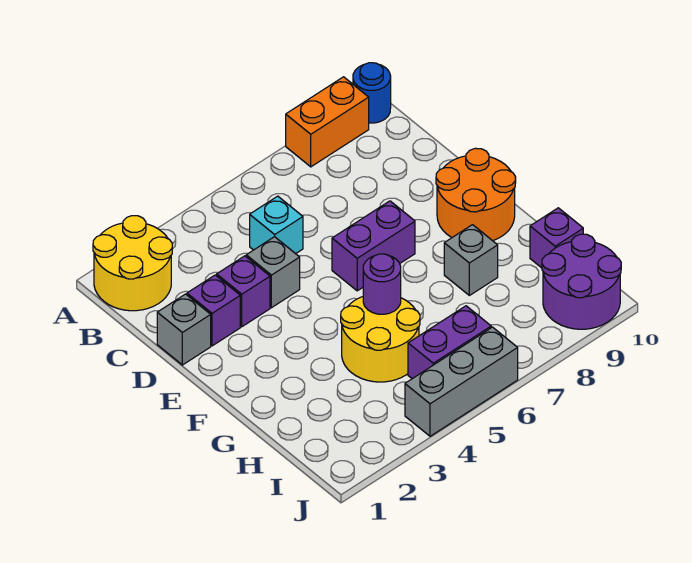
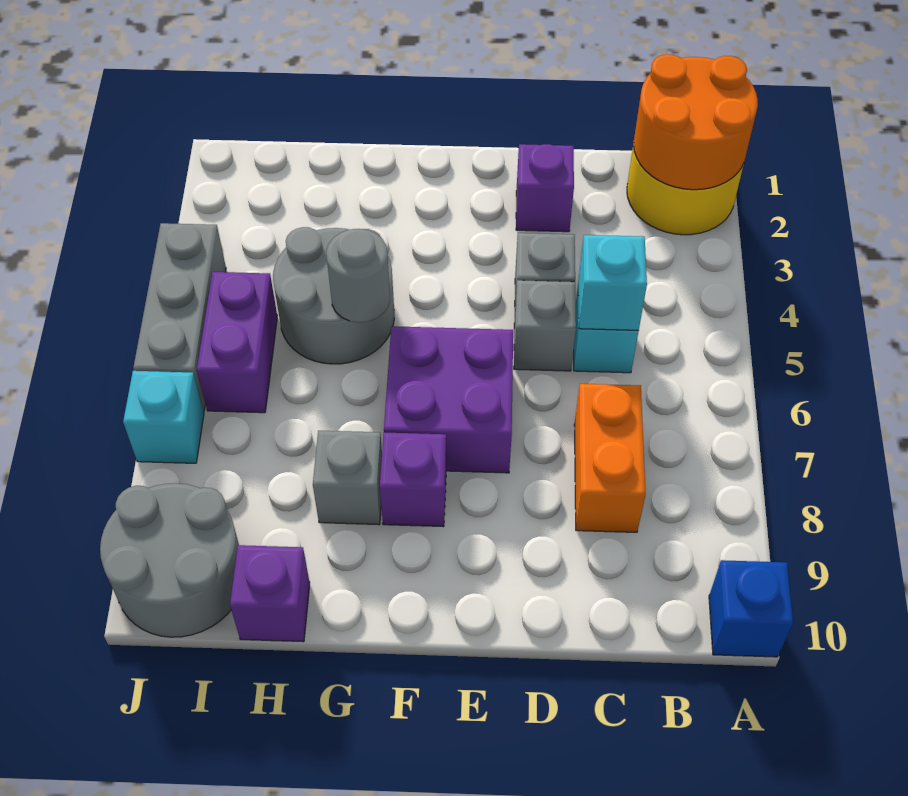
orange 1x2 brick [286,77,369,167] -> orange 1x2 brick moved to [574,384,646,532]
blue 1x1 round brick [353,63,391,123] -> blue 1x1 brick [709,560,793,657]
none -> cyan 1x1 brick [578,235,647,330]
grey 1x1 brick [157,294,211,365] -> grey 1x1 brick moved to [514,280,576,371]
purple 1x1 brick [217,256,270,327] -> purple 1x1 brick moved to [380,432,446,527]
purple 1x2 brick [332,201,415,291] -> purple 2x2 brick [384,326,513,473]
orange 2x2 round brick [436,148,516,241] -> orange 2x2 round brick moved to [634,54,758,190]
yellow 2x2 round brick [341,297,420,382] -> grey 2x2 round brick [273,227,394,364]
purple 1x1 round brick [363,254,401,314] -> grey 1x1 round brick [326,229,390,323]
purple 2x2 round brick [542,234,621,329] -> grey 2x2 round brick [100,483,239,637]
none -> cyan 1x1 brick [123,371,204,463]

